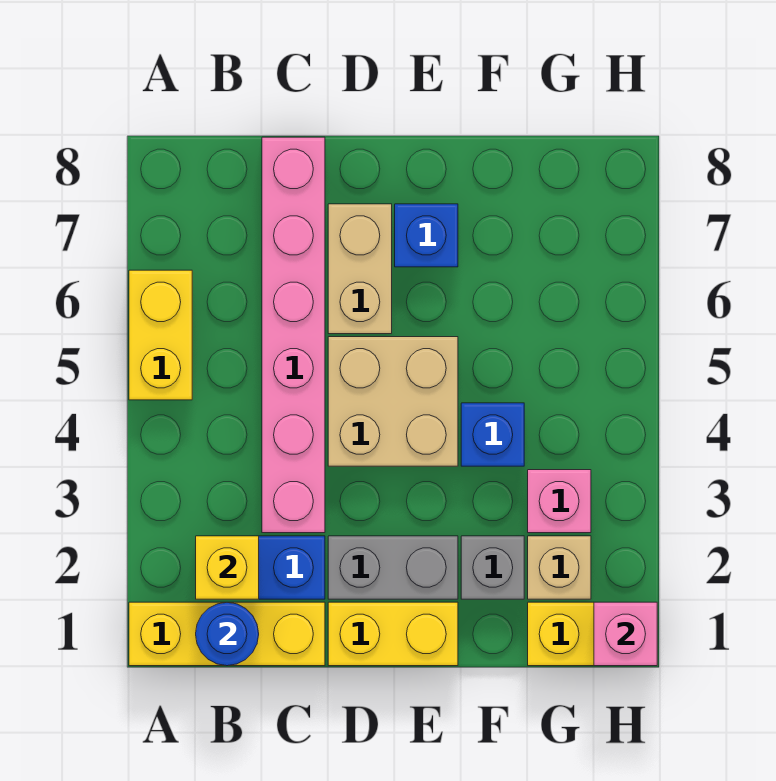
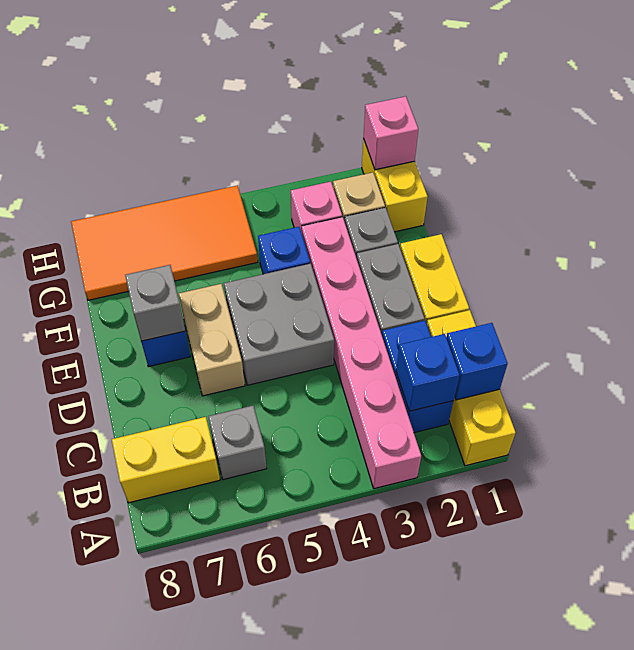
yellow 1x2 brick [129,270,192,400] -> yellow 1x2 brick moved to [112,417,220,503]
blue 1x1 round brick [196,602,259,666] -> blue 1x1 brick [446,323,508,400]
yellow 1x1 brick [196,536,259,599] -> blue 1x1 brick [396,334,460,411]
none -> grey 1x1 brick [208,406,267,480]
pink 1x6 brick [262,137,325,533] -> pink 1x6 brick turned to [302,217,421,489]
tan 2x2 brick [328,337,458,466] -> grey 2x2 brick [224,264,334,385]
tan 1x2 brick [328,204,392,334] -> tan 1x2 brick turned to [179,284,245,396]
none -> grey 1x1 brick [125,265,185,341]
none -> orange 2x4 tile [71,186,258,300]

